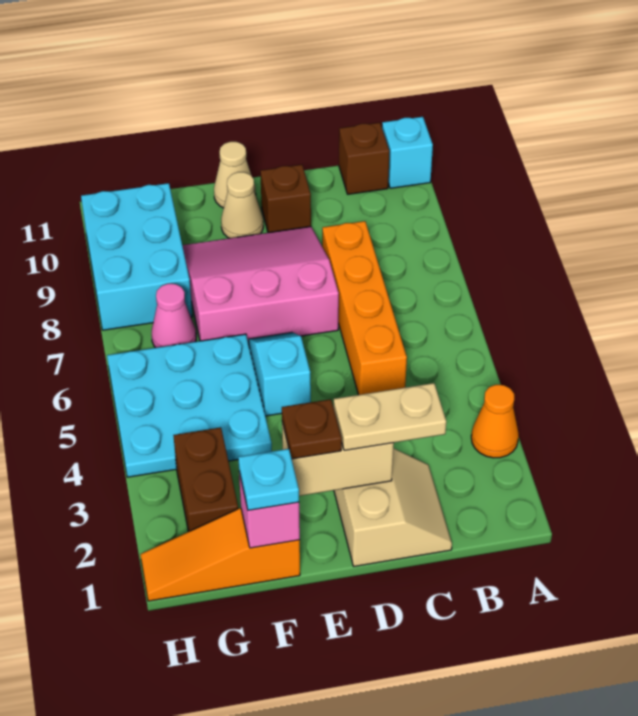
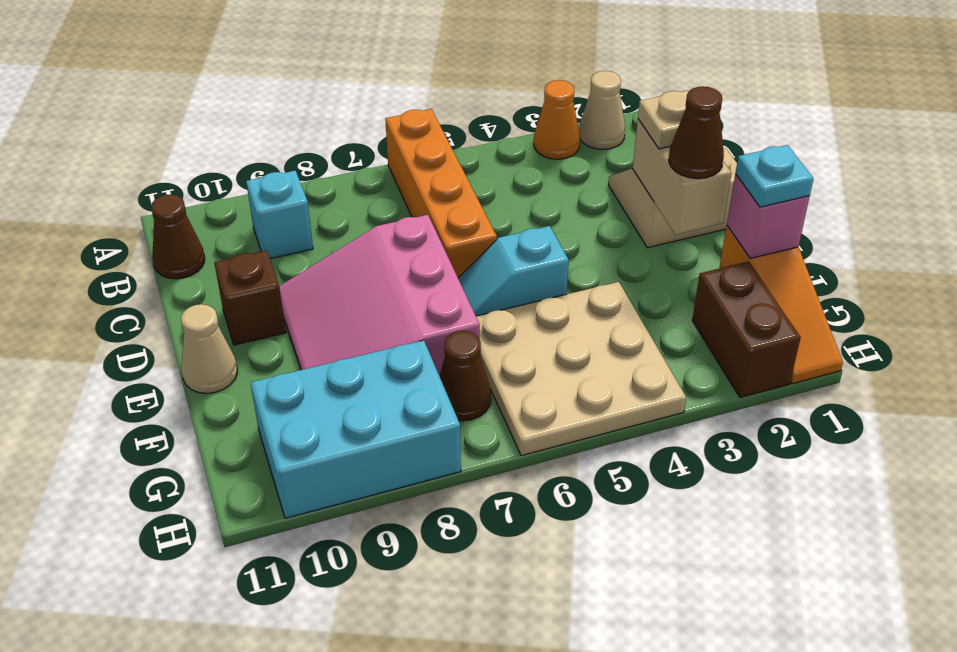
cyan 1x1 brick [382,117,433,188] -> cyan 1x1 brick moved to [246,171,313,259]
brown 1x1 brick [339,123,390,194] -> brown 1x1 cone [151,194,205,279]
tan 1x2 plate [334,383,446,450] -> tan 1x1 plate [638,91,688,149]
orange 1x4 brick [322,221,407,395] -> orange 1x4 brick turned to [385,109,497,278]
brown 1x1 plate [282,399,342,459] -> brown 1x1 cone [669,86,724,179]
tan 1x1 cone [221,172,263,238] -> tan 1x1 cone moved to [579,71,625,149]
cyan 3x3 plate [107,334,272,477] -> tan 3x3 plate [476,282,686,456]
brown 1x2 brick [173,427,238,532] -> brown 1x2 brick turned to [692,261,801,397]
pink 1x1 cone [152,284,196,348] -> brown 1x1 cone [440,331,491,421]

